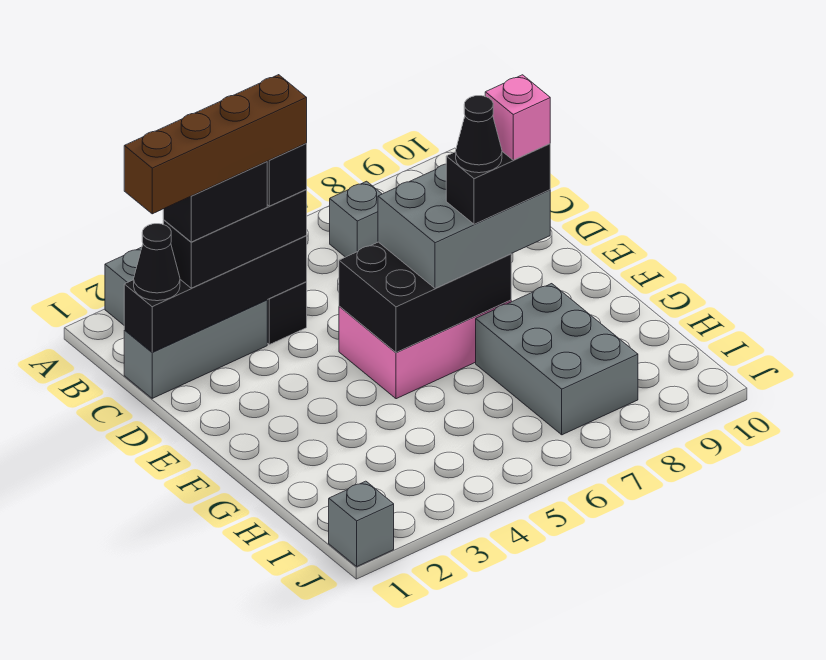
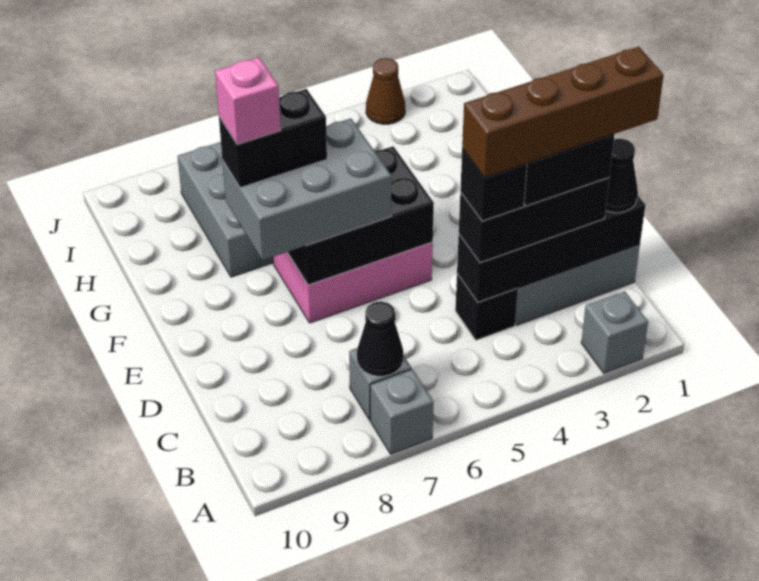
black 1x1 cone [456,96,502,173] -> black 1x1 cone moved to [357,301,403,376]
grey 1x1 brick [329,481,394,566] -> grey 1x1 brick moved to [370,369,434,454]
none -> brown 1x1 cone [366,58,405,124]

